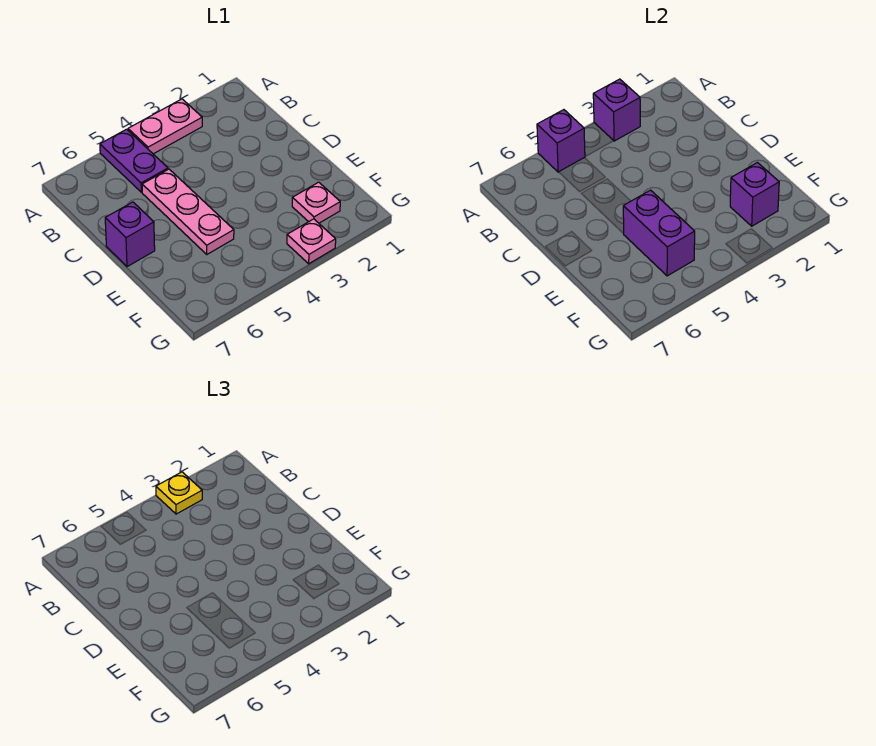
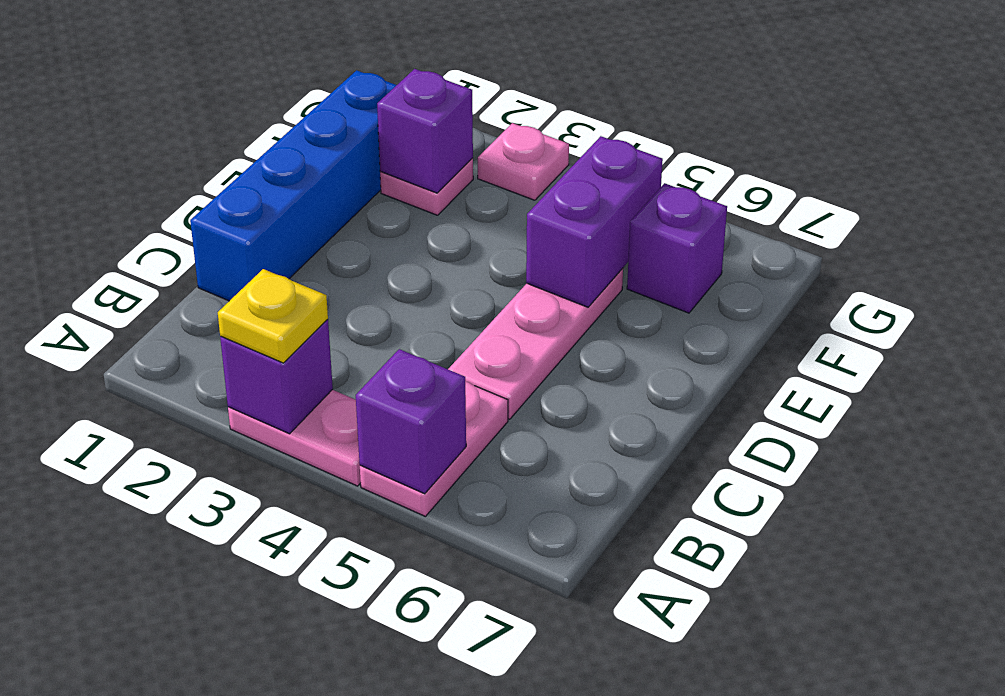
purple 1x2 plate [100,129,168,192] -> pink 1x2 plate [360,381,508,516]
none -> blue 1x4 brick [190,70,396,301]
purple 1x1 brick [105,202,155,267] -> purple 1x1 brick moved to [627,183,727,313]

